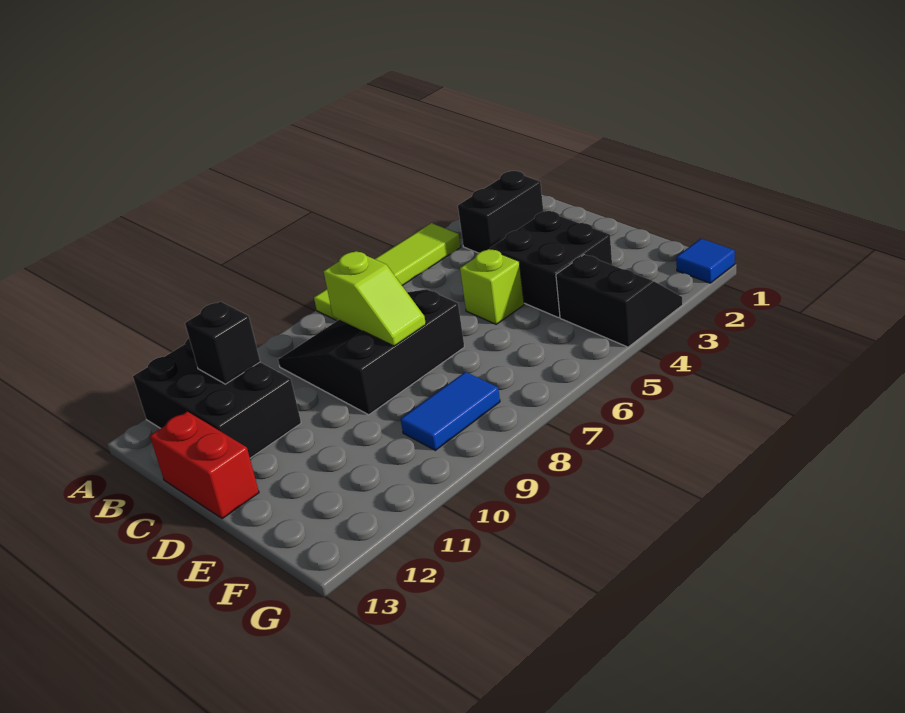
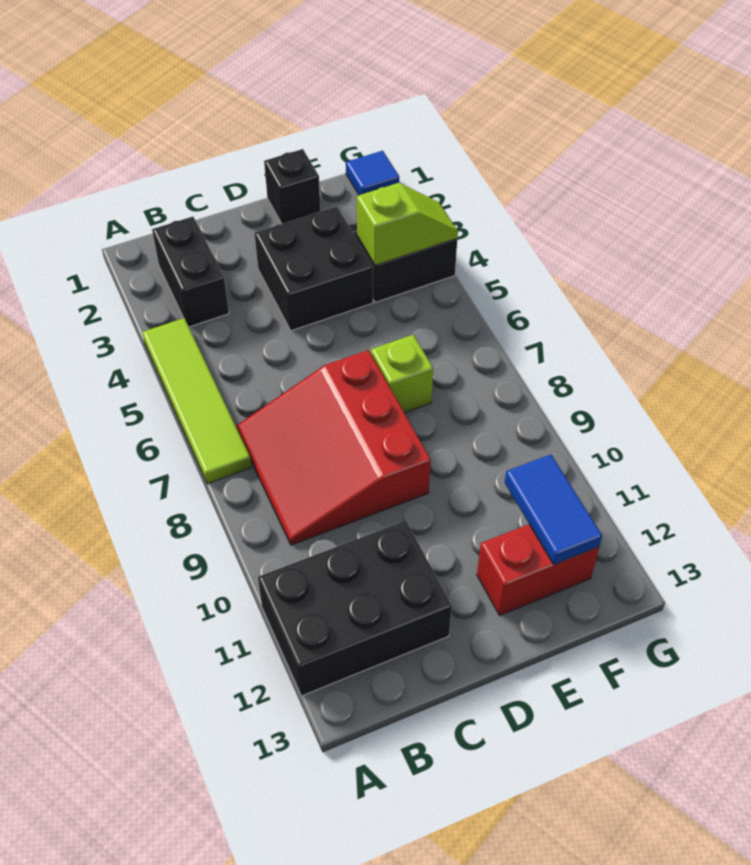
black 3x3 slope [278,289,464,415] -> red 3x3 slope [237,350,431,545]
black 1x1 brick [185,301,260,384] -> black 1x1 brick moved to [264,149,321,224]
lime 1x2 slope [324,251,426,346] -> lime 1x2 slope moved to [357,183,458,265]
red 1x2 brick [150,412,259,519] -> red 1x2 brick moved to [477,524,599,615]
lime 1x1 brick [460,249,524,324] -> lime 1x1 brick moved to [371,335,433,413]
blue 1x2 tile [400,372,500,450] -> blue 1x2 tile moved to [505,454,602,565]

